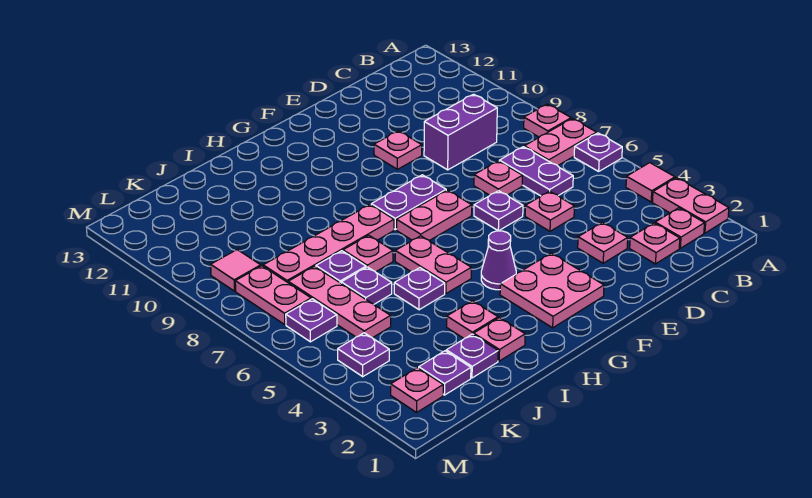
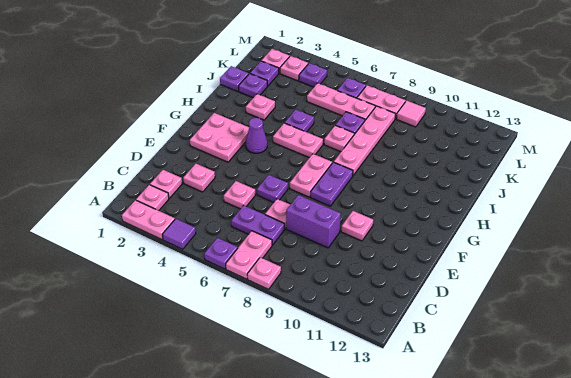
pink 1x1 tile [626,163,675,202] -> purple 1x1 tile [162,219,196,249]
purple 1x2 brick [424,94,497,170] -> purple 1x2 brick turned to [286,195,341,248]
pink 1x1 plate [474,318,525,361] -> pink 1x1 plate moved to [280,56,308,81]
purple 1x1 plate [341,267,392,304] -> purple 1x1 plate moved to [220,66,249,91]

